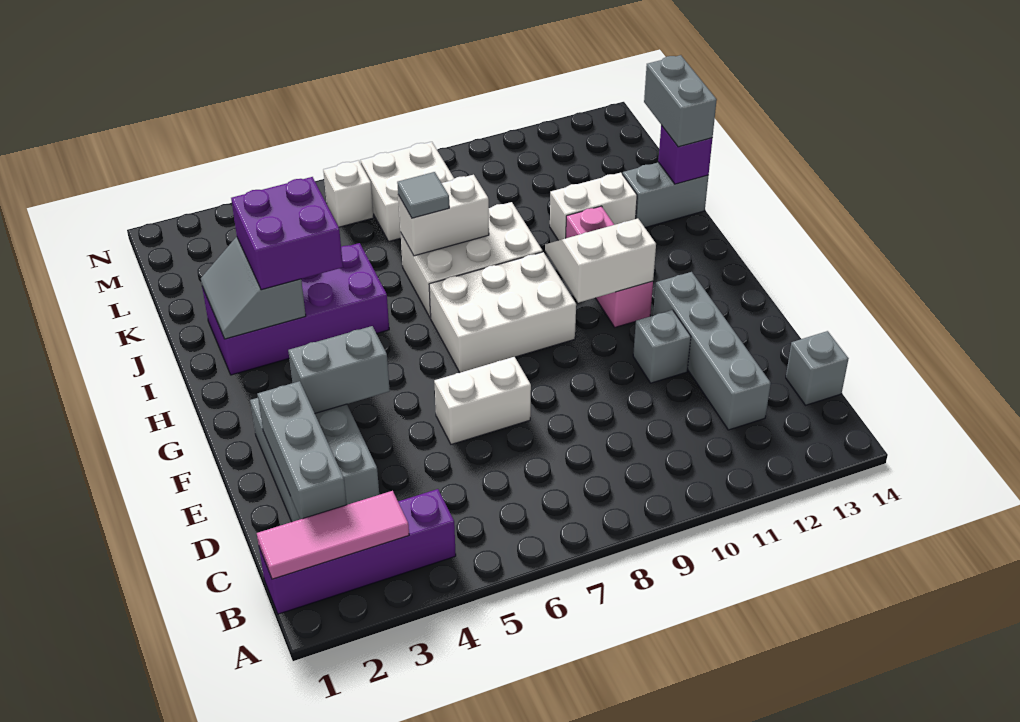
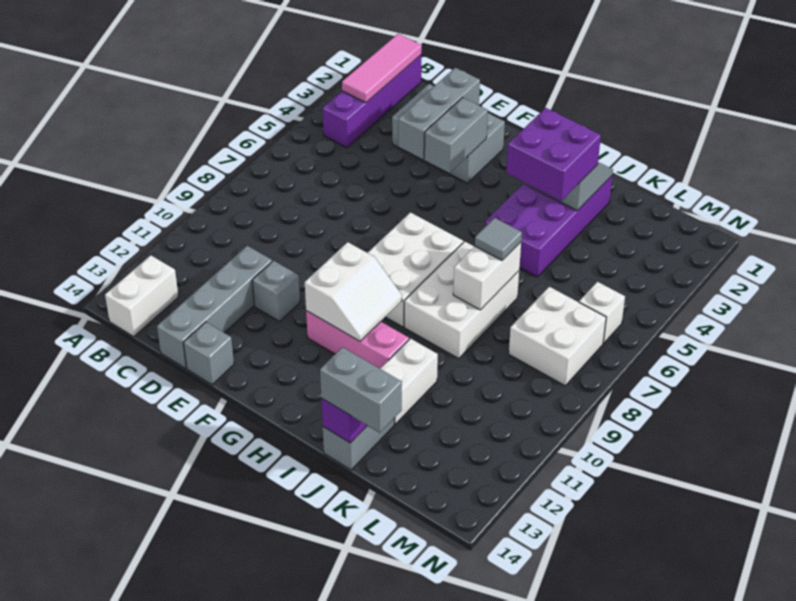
grey 1x3 brick [258,381,347,519] -> grey 1x3 brick turned to [398,68,480,159]
grey 1x4 brick [653,272,771,430] -> grey 1x4 brick turned to [157,246,272,368]
grey 1x1 brick [786,331,849,405] -> grey 1x1 brick moved to [183,322,234,385]
white 1x2 brick [434,357,531,444] -> white 1x2 brick moved to [105,255,179,336]

